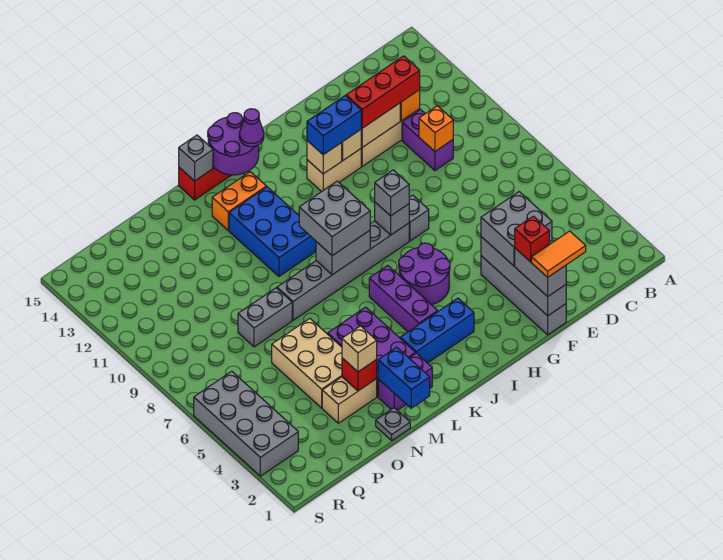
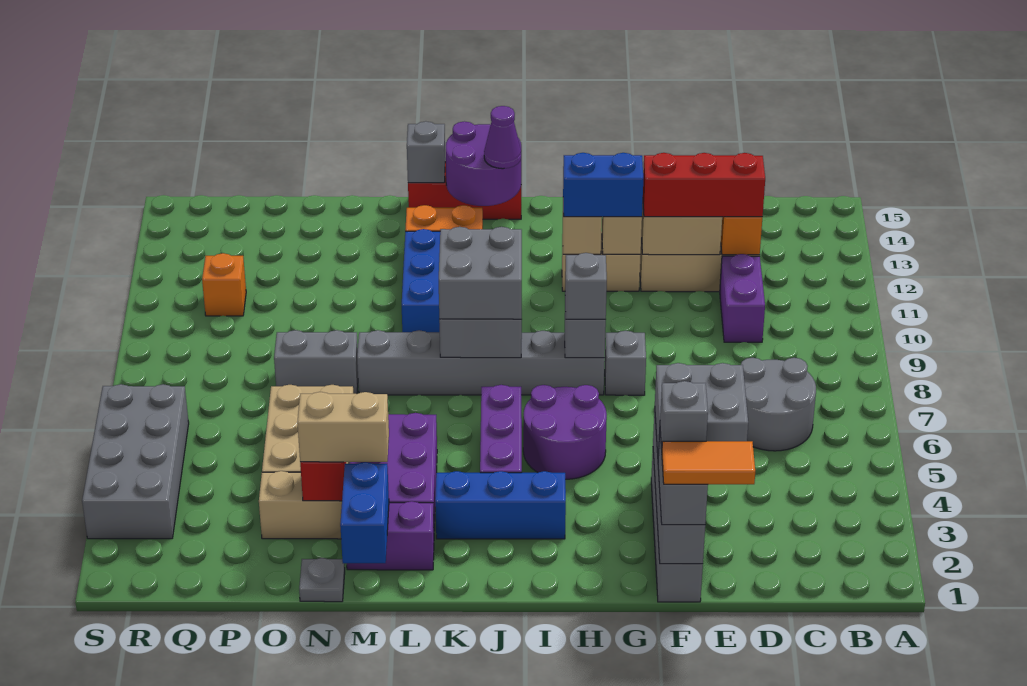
none -> grey 2x2 round brick [741,358,816,451]
orange 1x1 brick [419,106,453,151] -> orange 1x1 brick moved to [202,253,246,316]
red 1x1 brick [515,216,549,262] -> grey 1x1 brick [660,381,708,449]
tan 1x1 brick [342,326,377,372] -> tan 1x2 brick [297,392,389,462]

